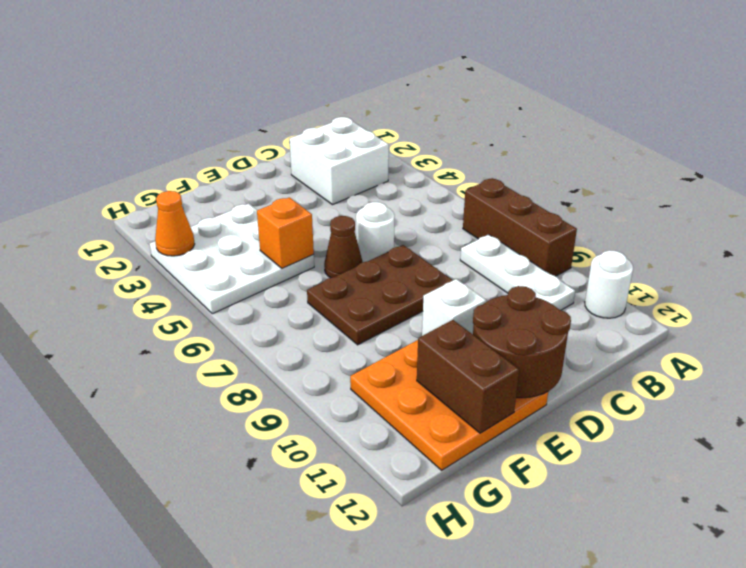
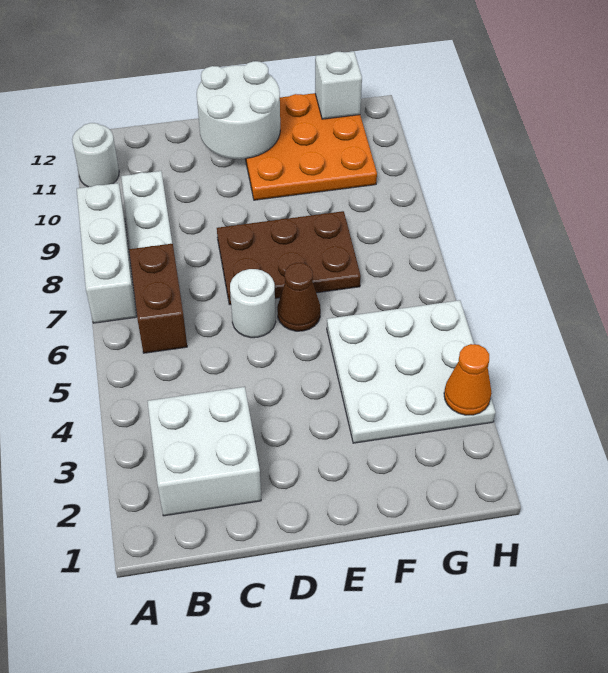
brown 1x3 brick [463,178,577,276] -> white 1x3 brick [77,183,137,323]
brown 2x2 round brick [473,286,571,398] -> white 2x2 round brick [197,61,280,159]
white 1x1 brick [422,279,486,336] -> white 1x1 brick moved to [315,51,362,119]
orange 1x1 brick [257,197,314,268] -> none
brown 1x2 brick [417,320,519,433] -> brown 1x2 brick moved to [129,244,187,353]

